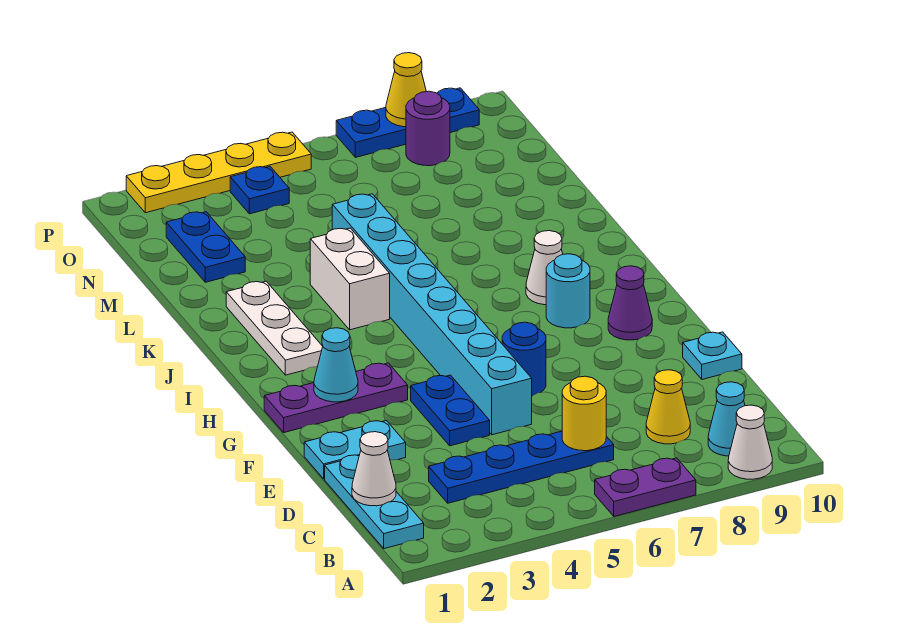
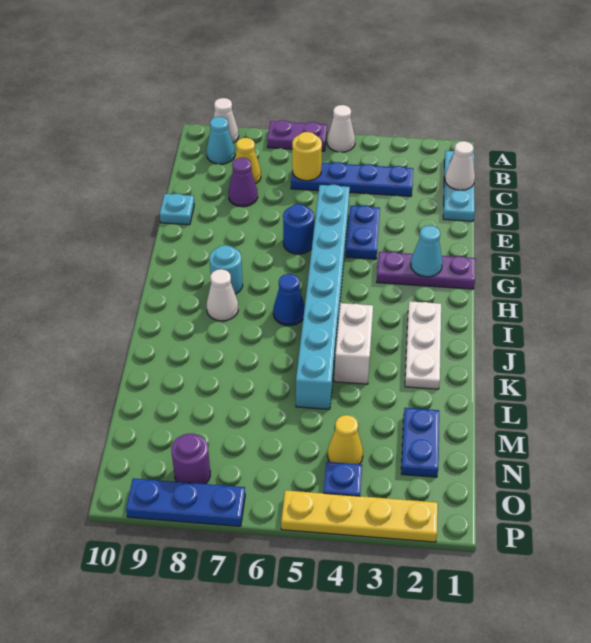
none -> white 1x1 cone [327,105,355,152]
cyan 1x2 plate [304,421,406,479] -> none
purple 1x1 cone [608,266,652,340] -> purple 1x1 cone moved to [228,158,258,207]
none -> blue 1x1 cone [273,274,305,326]
yellow 1x1 cone [386,53,426,127] -> yellow 1x1 cone moved to [328,415,363,464]

